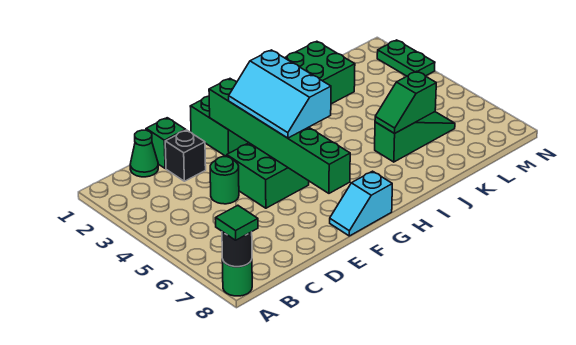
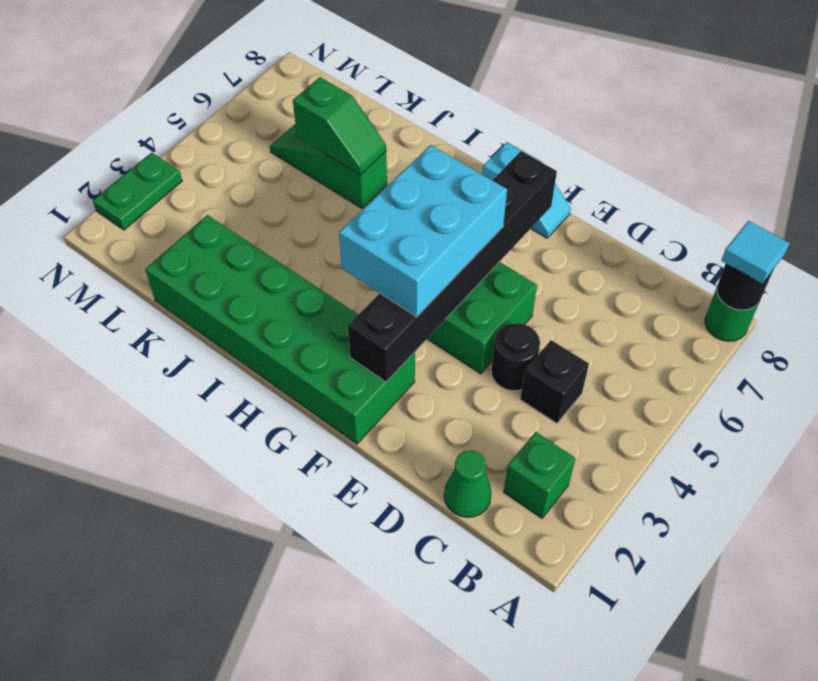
green 1x1 tile [216,205,258,240] -> cyan 1x1 tile [721,221,789,283]
green 1x1 brick [146,118,185,168] -> green 1x1 brick moved to [504,432,575,518]
black 1x1 brick [165,130,206,181] -> black 1x1 brick moved to [520,340,589,423]
green 1x1 round brick [210,157,239,204] -> black 1x1 round brick [491,323,540,391]
green 1x6 brick [209,79,350,193] -> black 1x6 brick [348,151,557,382]
cyan 2x3 slope [229,50,331,138] -> cyan 2x3 brick [339,145,507,317]

